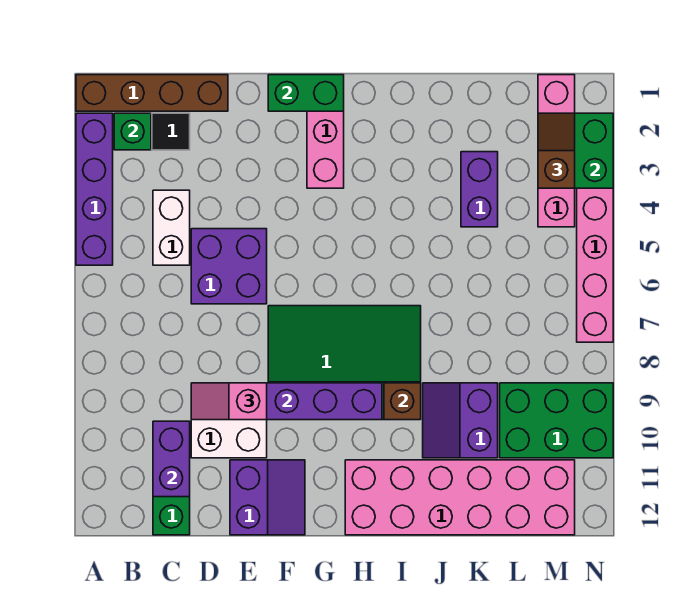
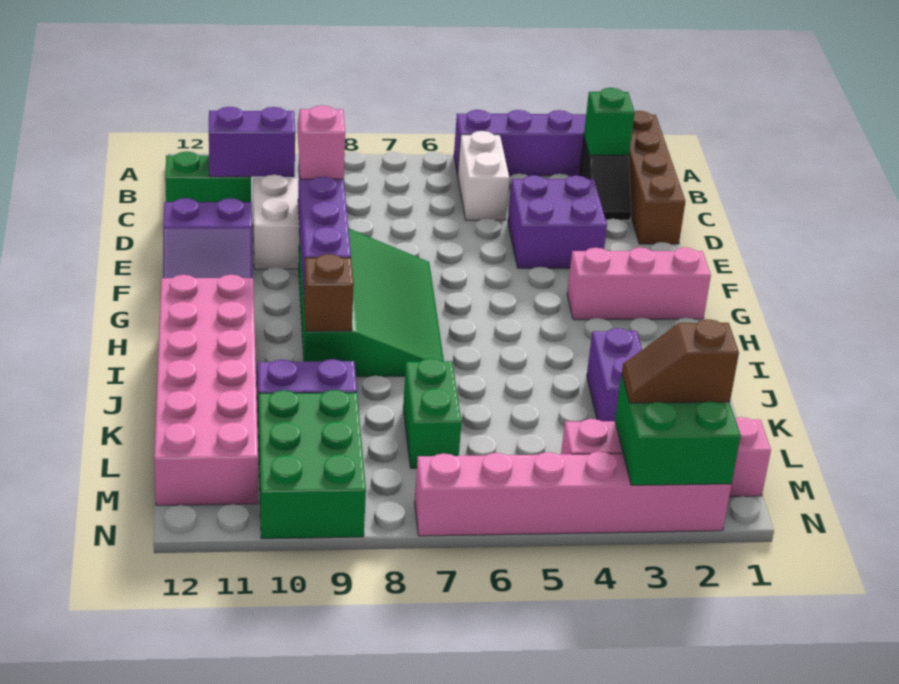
white 1x2 brick [153,190,190,265] -> white 1x2 brick turned to [458,131,509,220]
purple 2x2 brick [191,229,267,304] -> purple 2x2 brick moved to [508,175,607,268]
green 1x2 brick [268,75,344,111] -> green 1x2 brick moved to [403,358,462,468]
purple 1x2 brick [461,152,498,227] -> purple 1x2 brick turned to [587,328,642,421]
brown 1x2 slope [538,113,575,188] -> brown 1x2 slope turned to [622,319,739,403]

